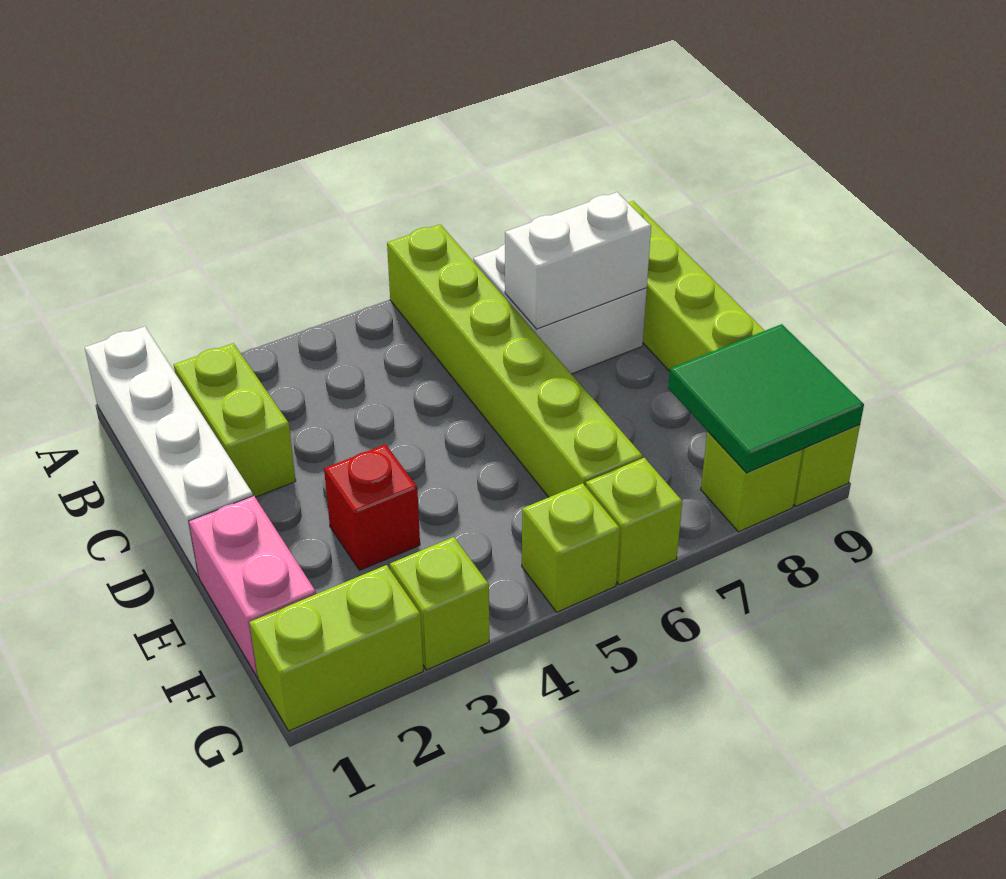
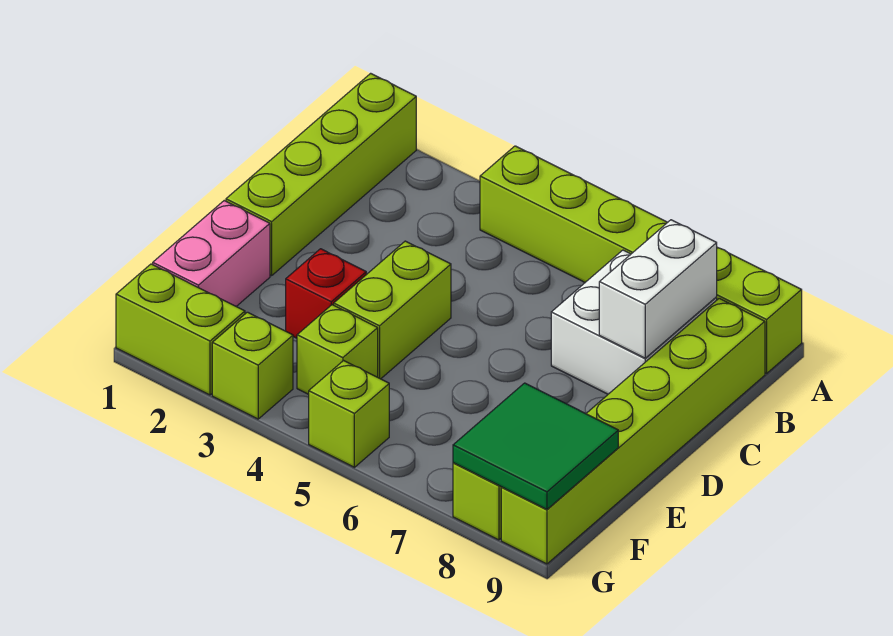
white 1x4 brick [85,326,253,577] -> lime 1x4 brick [226,73,416,276]
lime 1x6 brick [387,224,643,497] -> lime 1x6 brick turned to [480,146,802,373]
lime 1x2 brick [174,343,296,497] -> lime 1x2 brick moved to [334,241,451,379]
white 1x2 brick [505,192,651,329] -> white 1x2 brick turned to [599,220,717,358]
lime 1x1 brick [586,458,683,585] -> lime 1x1 brick moved to [297,305,378,394]

